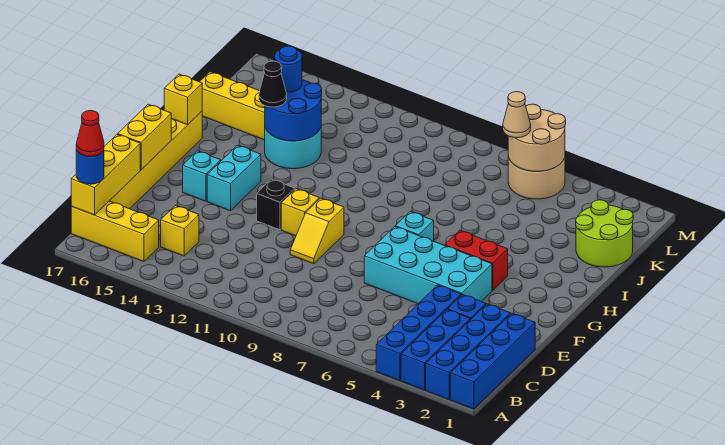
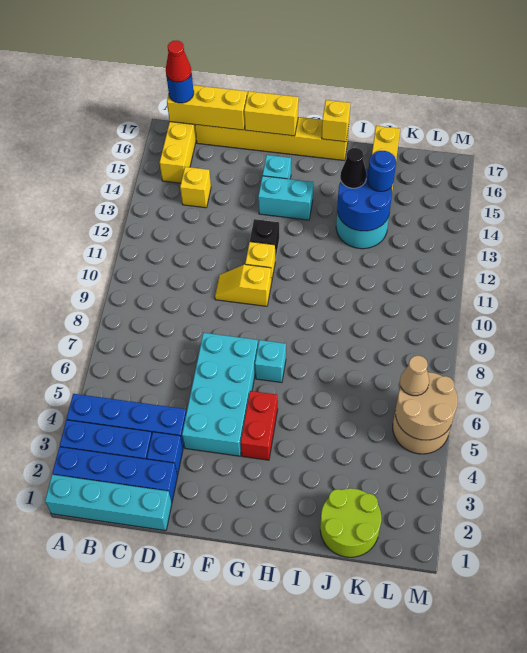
blue 1x4 brick [450,313,535,409] -> cyan 1x4 brick [45,475,172,531]

